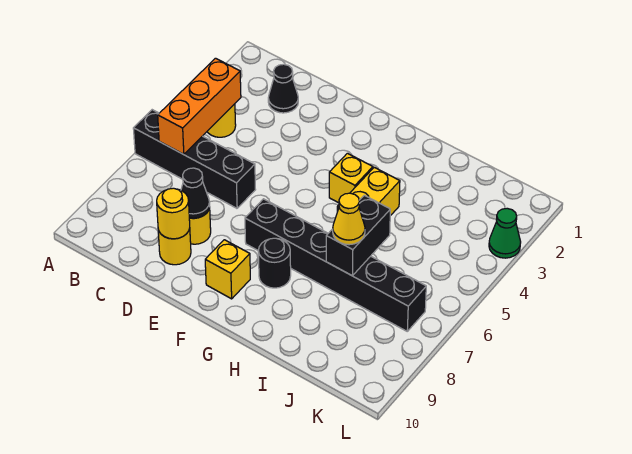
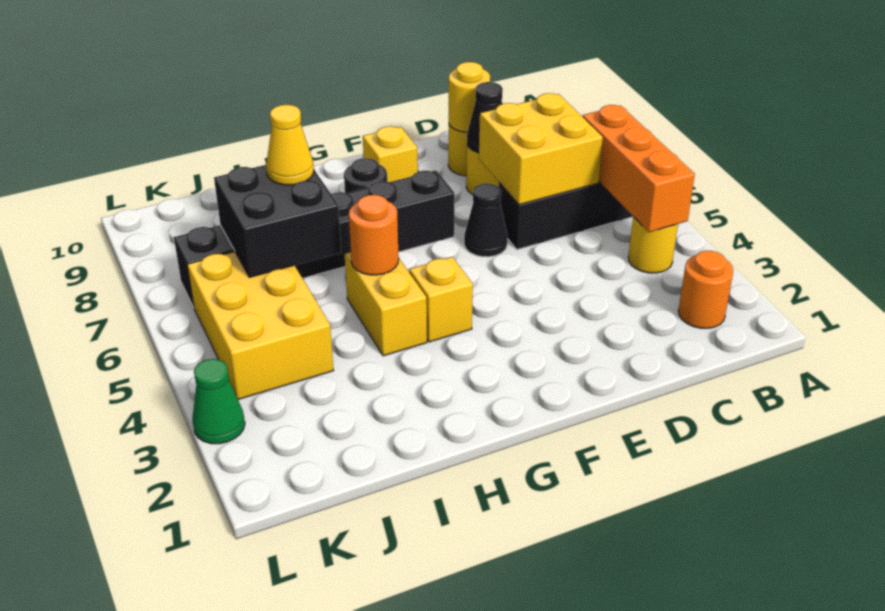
none -> orange 1x1 round brick [678,251,733,328]
black 1x1 cone [268,64,298,113] -> black 1x1 cone moved to [464,183,507,257]
none -> yellow 2x2 brick [479,93,603,205]
none -> orange 1x1 round brick [349,195,399,275]
black 1x2 brick [326,195,390,276] -> black 2x2 brick [214,165,341,277]
none -> yellow 2x3 brick [187,252,334,399]

